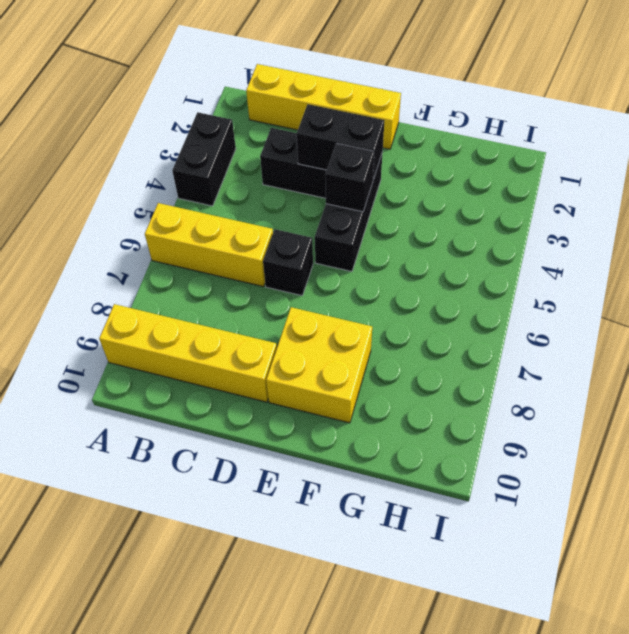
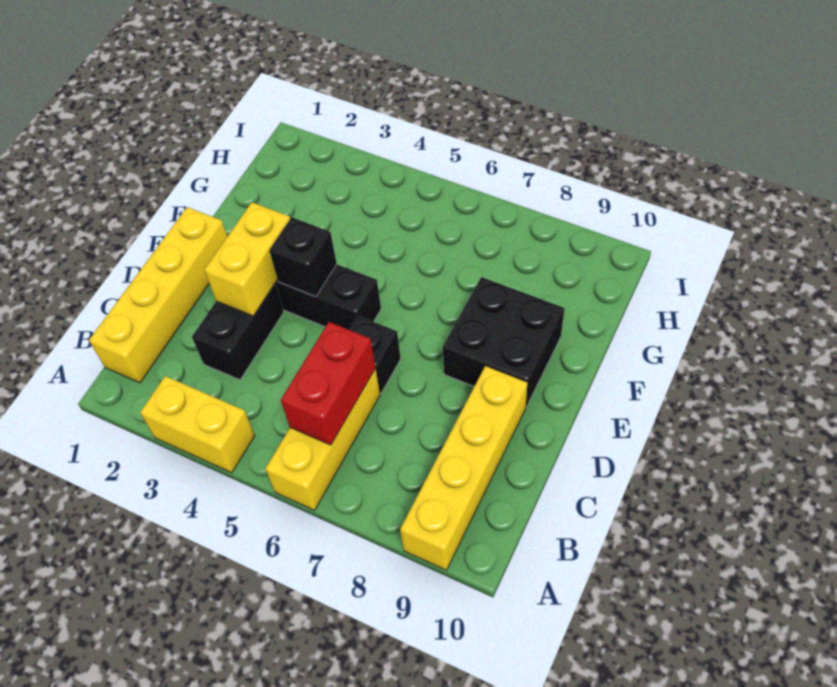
black 1x2 brick [172,112,236,206] -> yellow 1x2 brick [140,376,255,473]
none -> red 1x2 brick [281,322,376,445]
black 1x2 brick [297,104,385,180] -> yellow 1x2 brick [204,203,290,316]
yellow 2x2 brick [266,307,372,423] -> black 2x2 brick [443,277,564,407]

